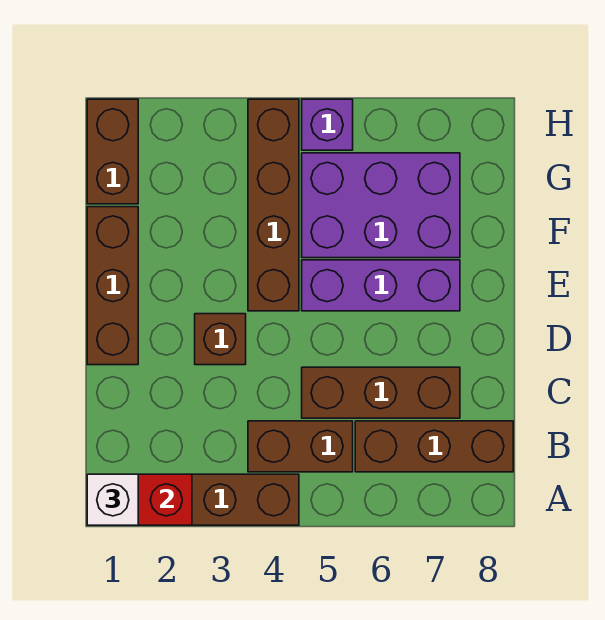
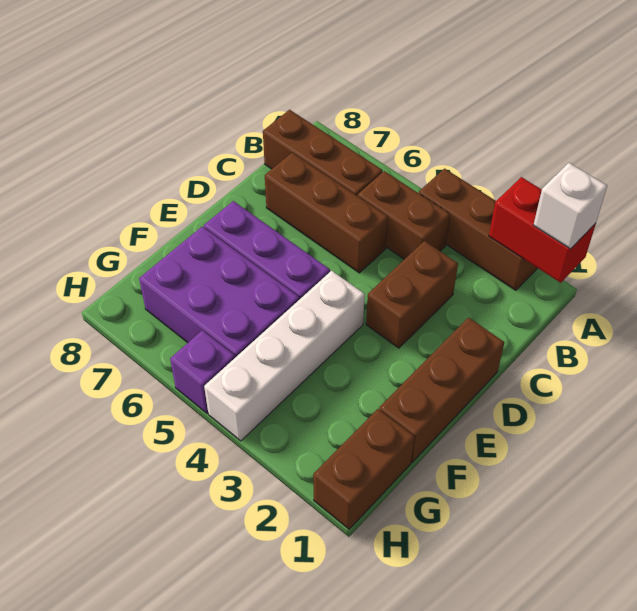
brown 1x1 brick [195,314,246,365] -> brown 1x2 brick [366,241,458,348]
brown 1x4 brick [248,99,299,311] -> white 1x4 brick [204,271,365,441]

